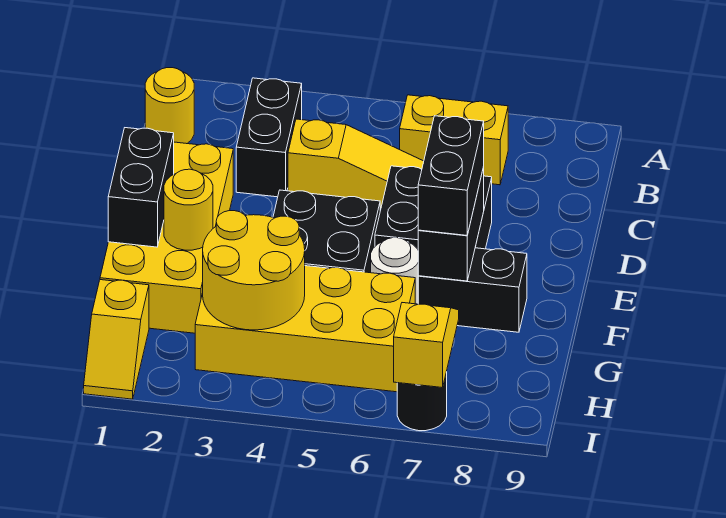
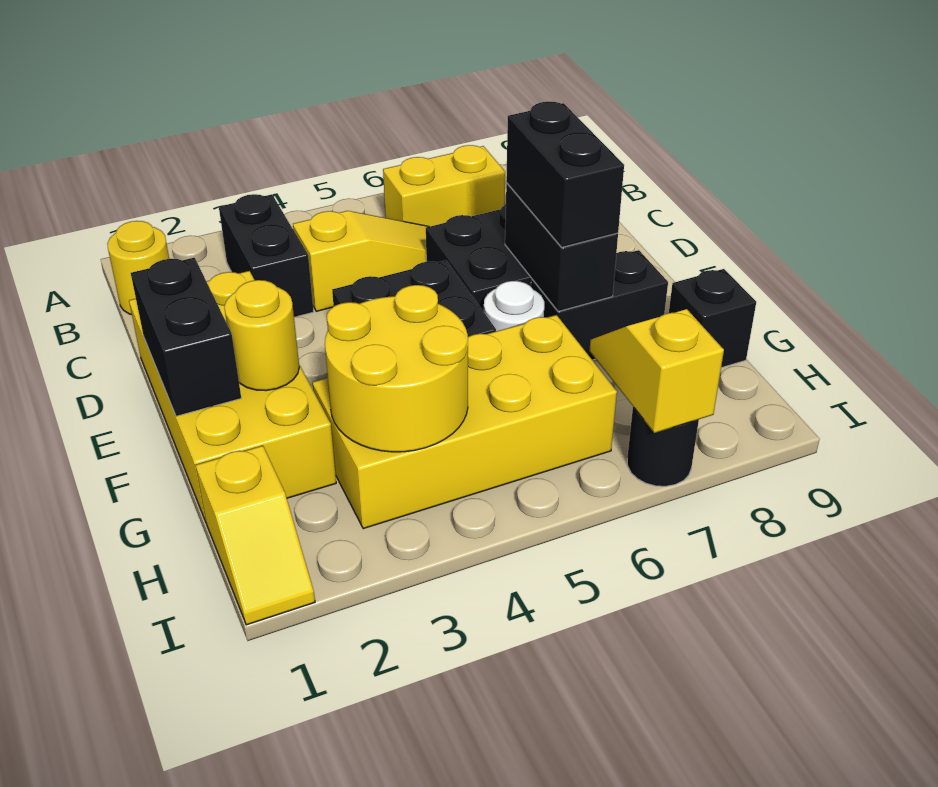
none -> black 1x1 brick [669,269,756,368]

